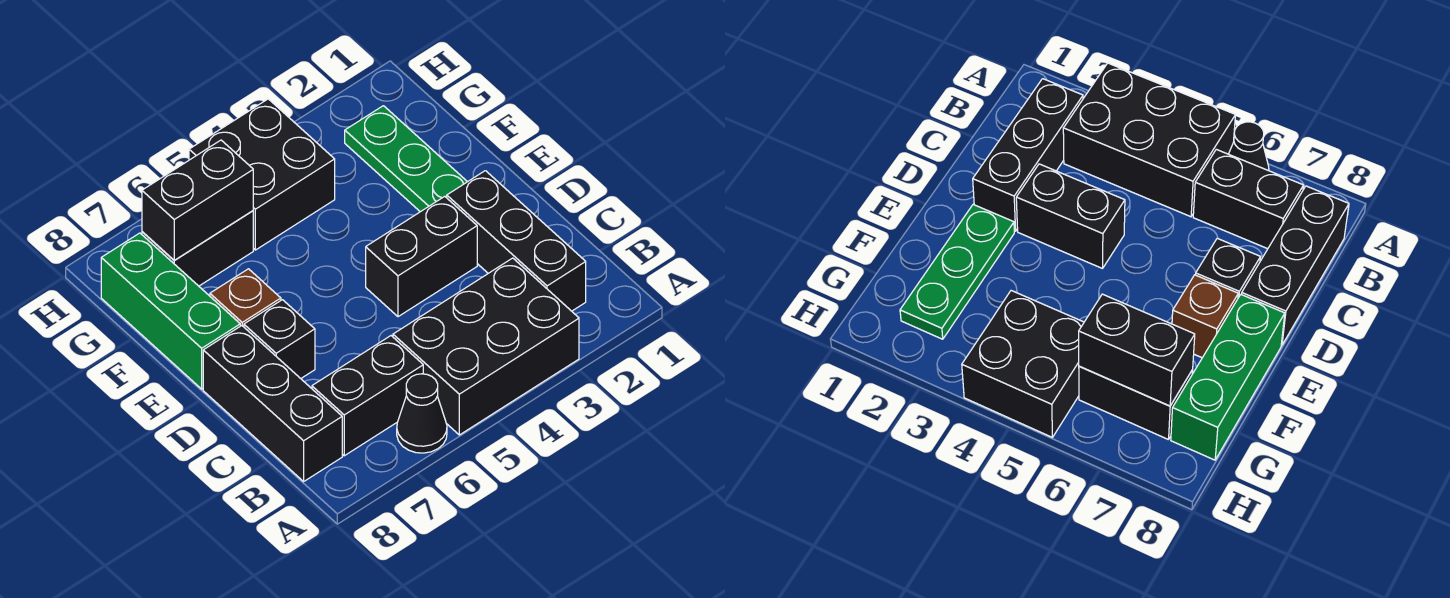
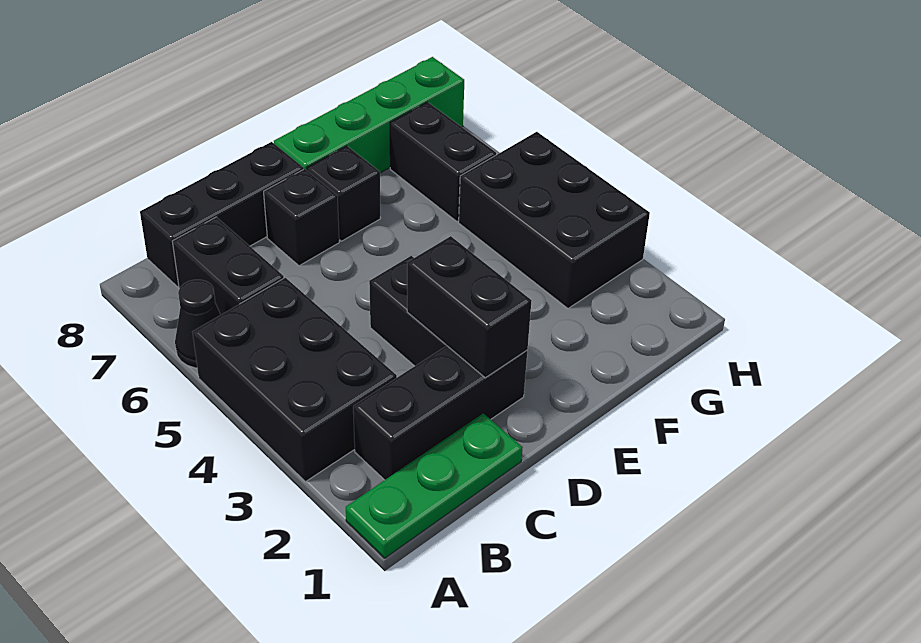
green 1x3 plate [345,106,467,212] -> green 1x3 plate moved to [346,413,523,558]
brown 1x1 brick [210,269,281,327] -> black 1x1 brick [307,146,381,241]
green 1x3 brick [101,233,240,389] -> green 1x4 brick [274,57,464,173]
black 2x2 brick [189,99,335,250] -> black 2x3 brick [459,132,650,308]
black 1x2 brick [142,140,253,260] -> black 1x2 brick moved to [407,236,532,378]

